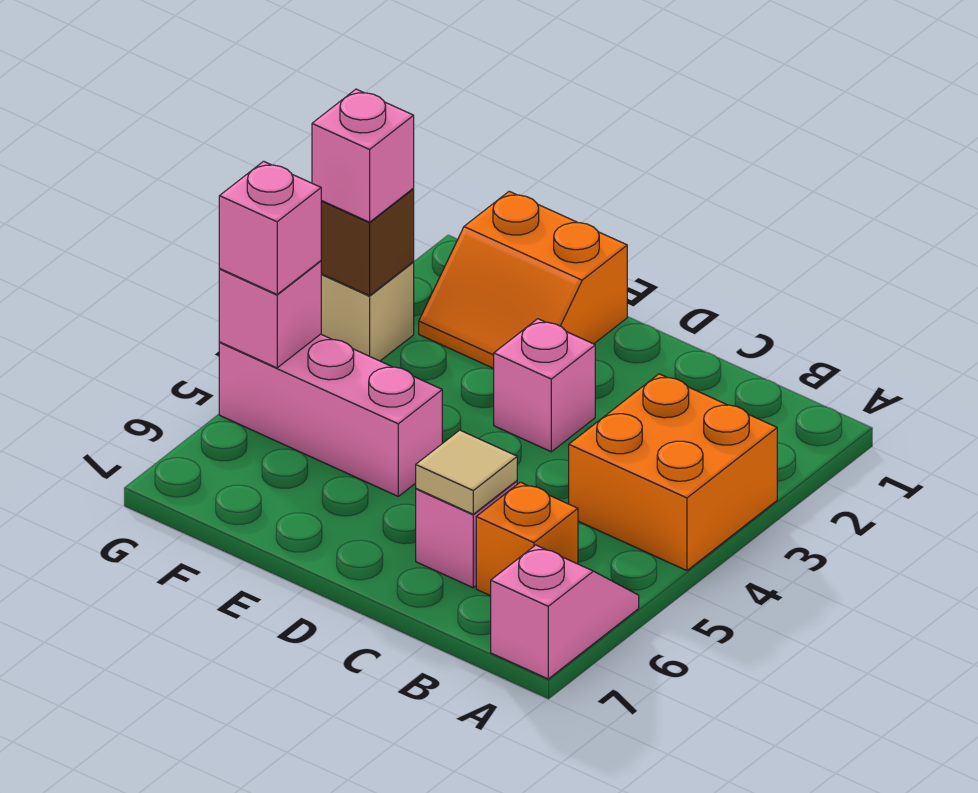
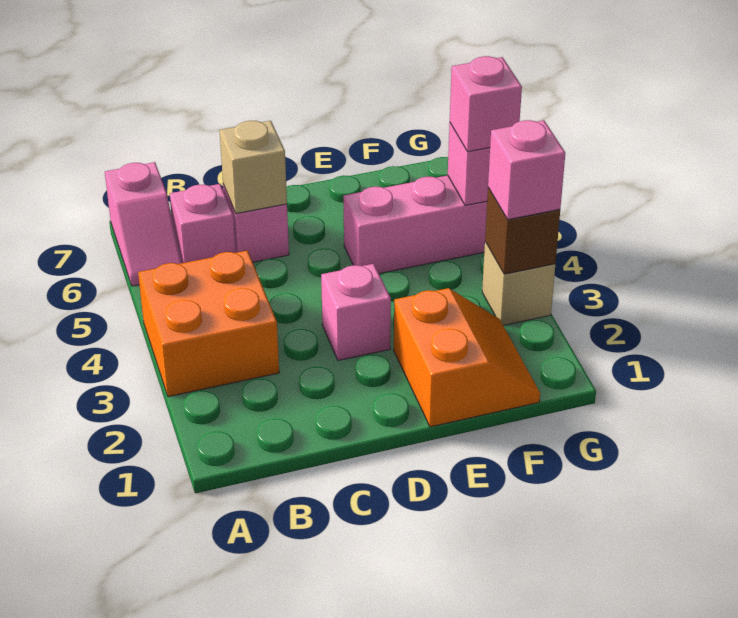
orange 1x1 brick [476,482,578,596] -> pink 1x1 brick [170,184,236,263]
tan 1x1 tile [416,430,517,514] -> tan 1x1 brick [219,121,287,214]
orange 2x2 slope [419,191,627,368] -> orange 2x2 slope turned to [394,288,540,427]

